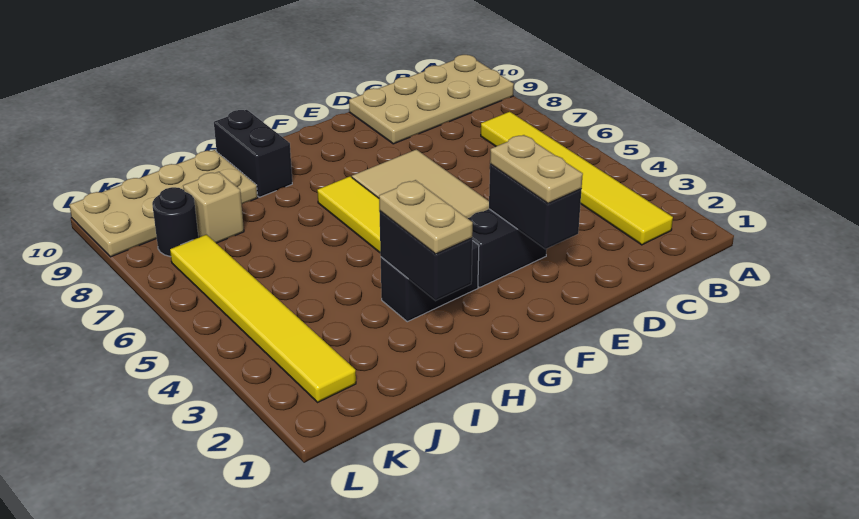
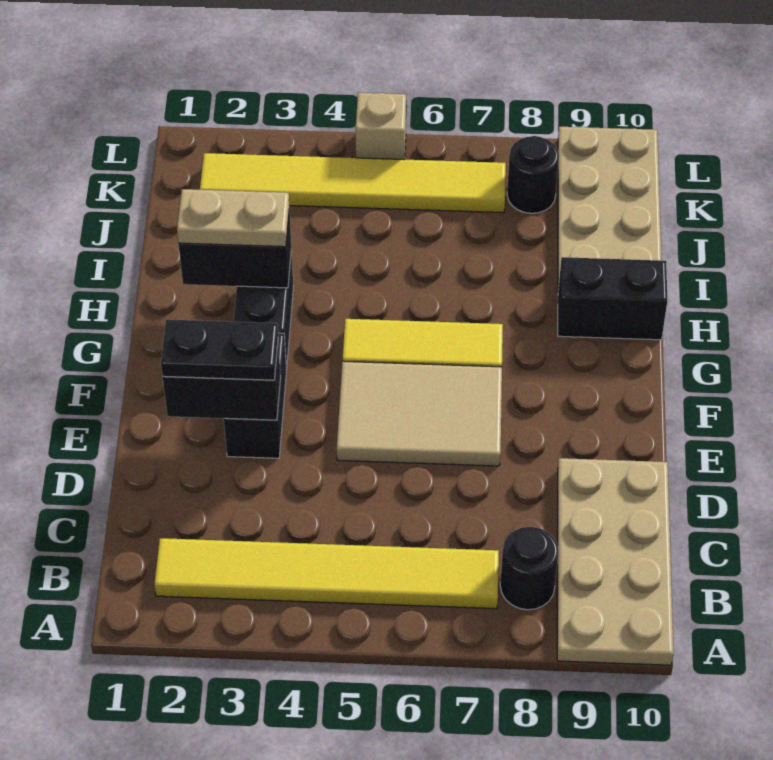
none -> black 1x1 round brick [500,527,559,610]
tan 1x2 plate [490,135,583,203] -> black 1x2 plate [161,319,278,380]
tan 1x1 brick [183,172,244,243] -> tan 1x1 brick moved to [356,93,406,160]

